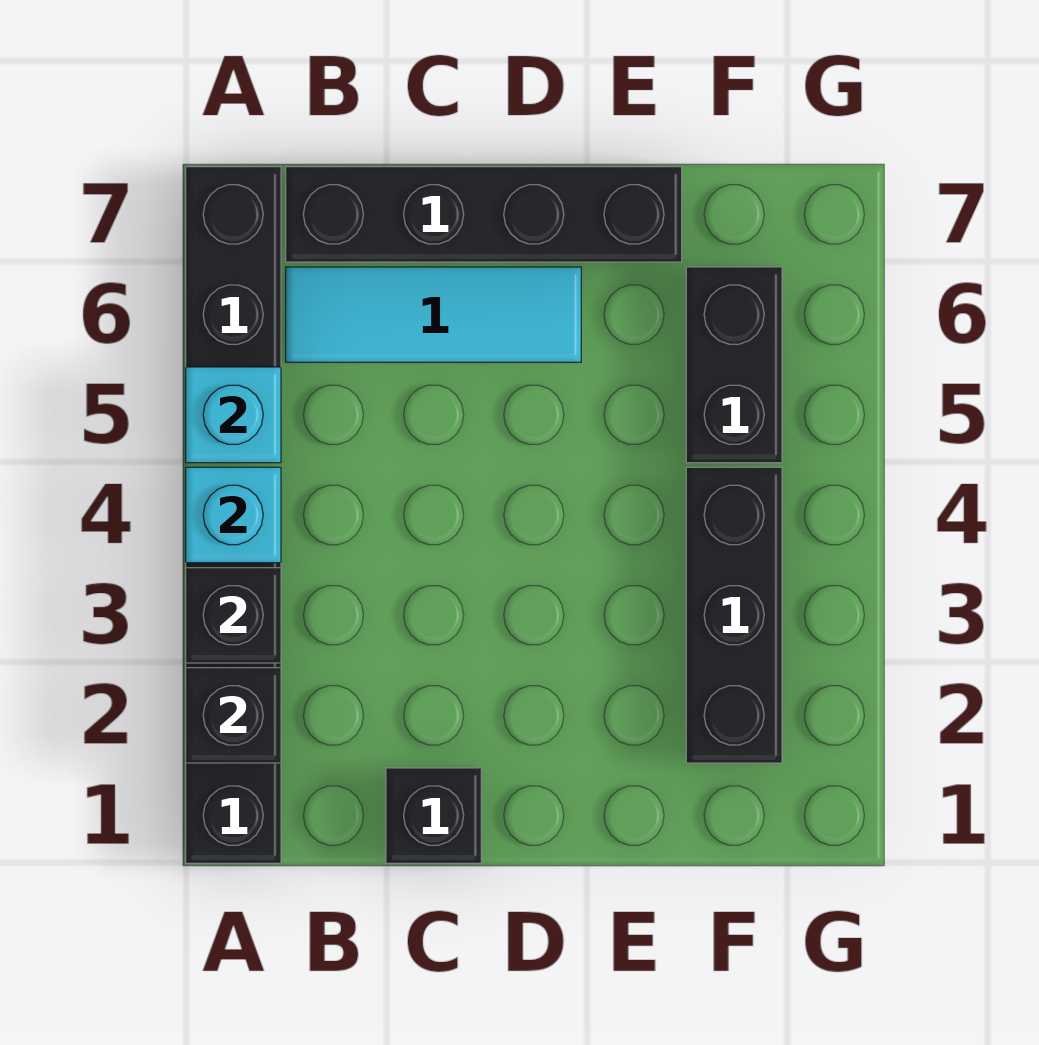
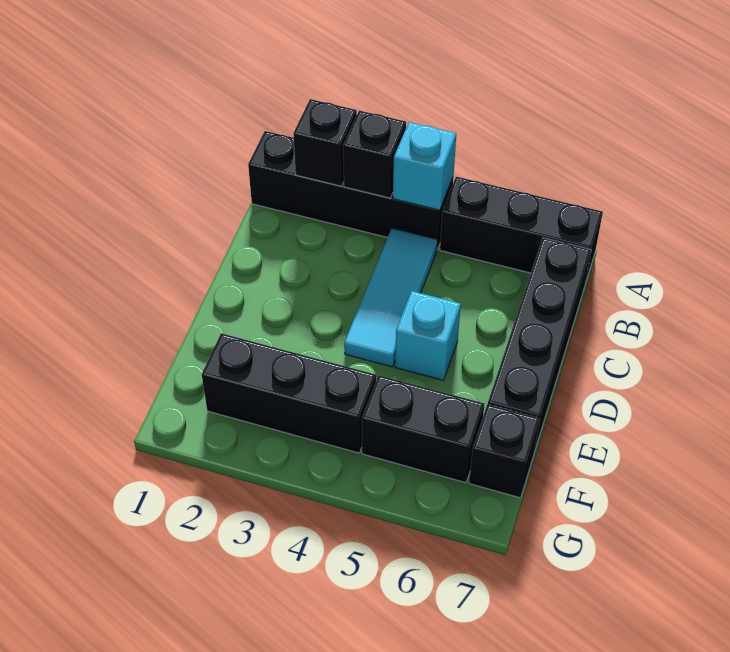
cyan 1x1 brick [186,367,281,463] -> cyan 1x1 brick moved to [395,291,461,380]
cyan 1x3 tile [286,267,581,362] -> cyan 1x3 tile moved to [344,228,438,367]
black 1x1 brick [386,768,481,863] -> black 1x1 brick moved to [469,404,540,498]

